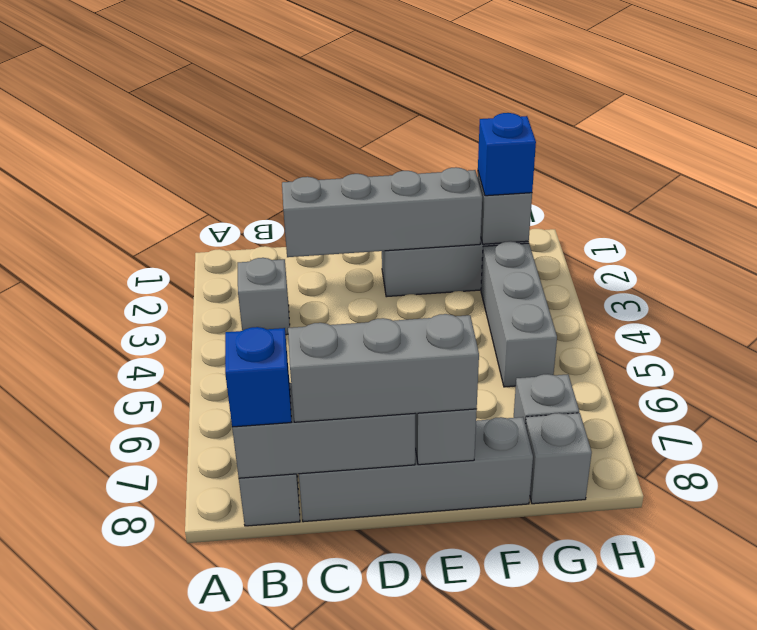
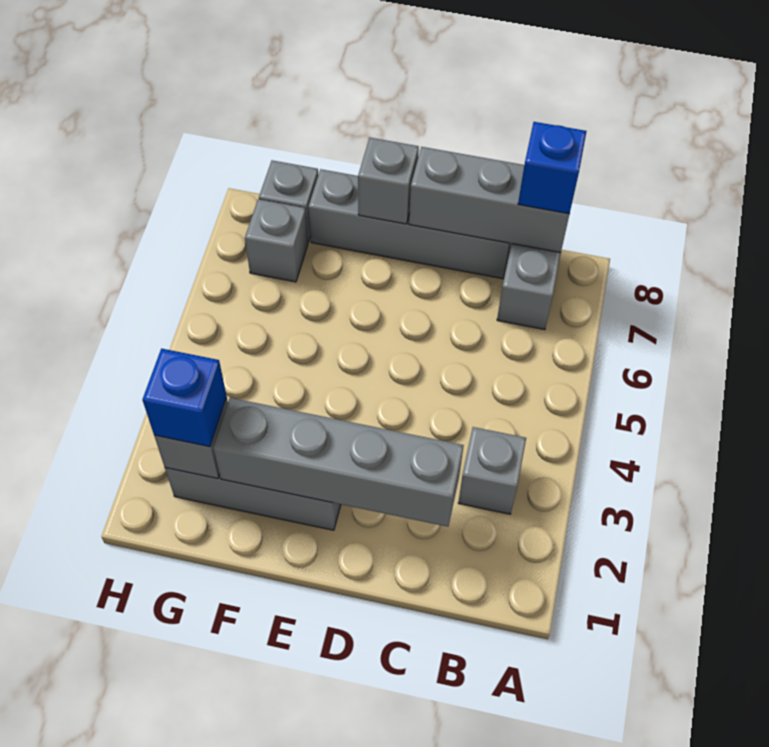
grey 1x3 brick [288,314,479,422] -> none
grey 1x3 brick [481,241,557,387] -> none

